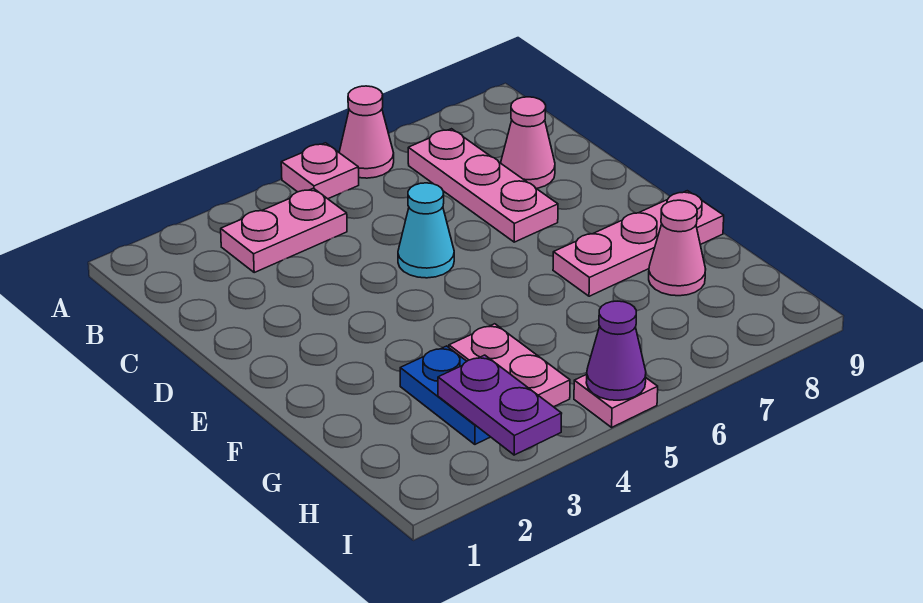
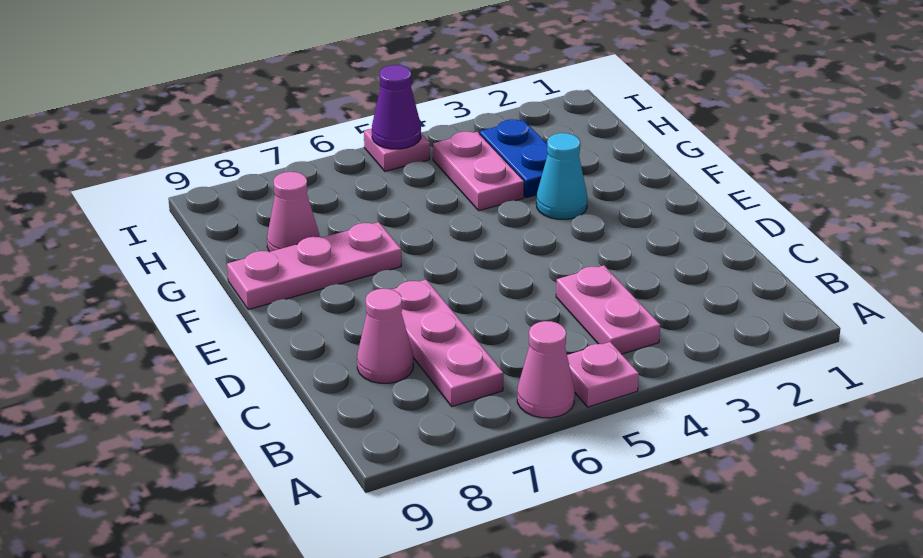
pink 1x2 plate [221,188,347,272] -> pink 1x2 plate turned to [556,265,660,354]
cyan 1x1 cone [398,183,454,278] -> cyan 1x1 cone moved to [537,133,587,219]
purple 1x2 plate [438,355,562,455] -> none

